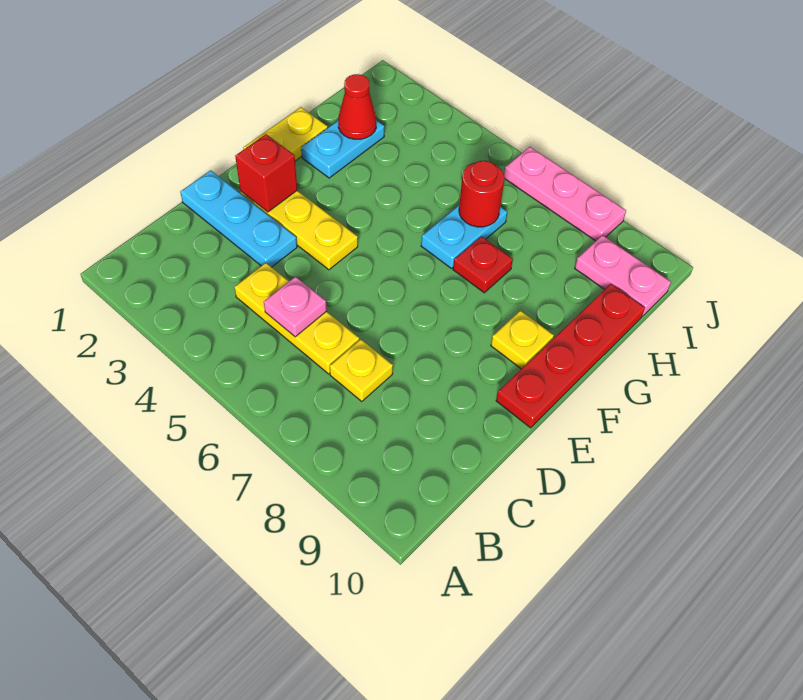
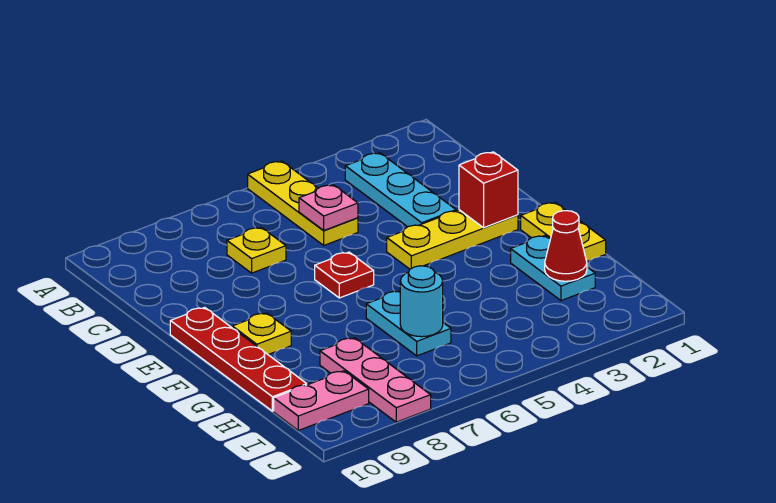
yellow 1x3 plate [234,263,359,374] -> yellow 1x3 plate turned to [248,161,358,245]
cyan 1x3 plate [180,170,297,267] -> cyan 1x3 plate turned to [345,153,456,227]
red 1x1 plate [453,236,513,293] -> red 1x1 plate moved to [315,252,374,298]
red 1x1 round brick [459,161,504,227] -> cyan 1x1 round brick [400,266,443,337]
pink 1x3 plate [504,147,626,241] -> pink 1x3 plate turned to [320,338,431,422]

